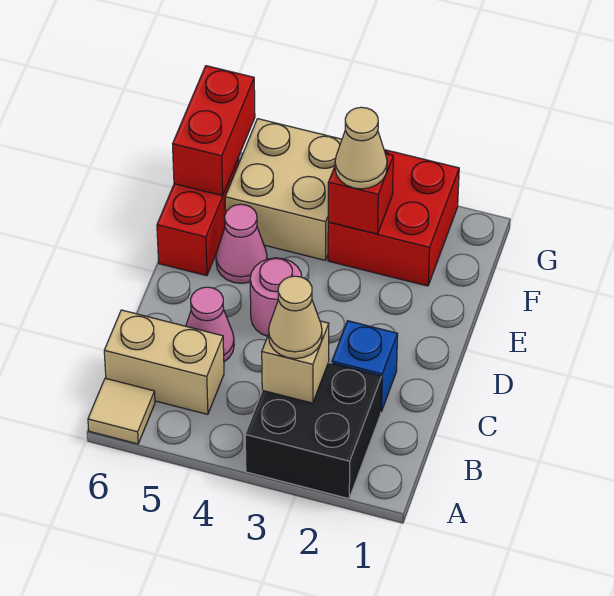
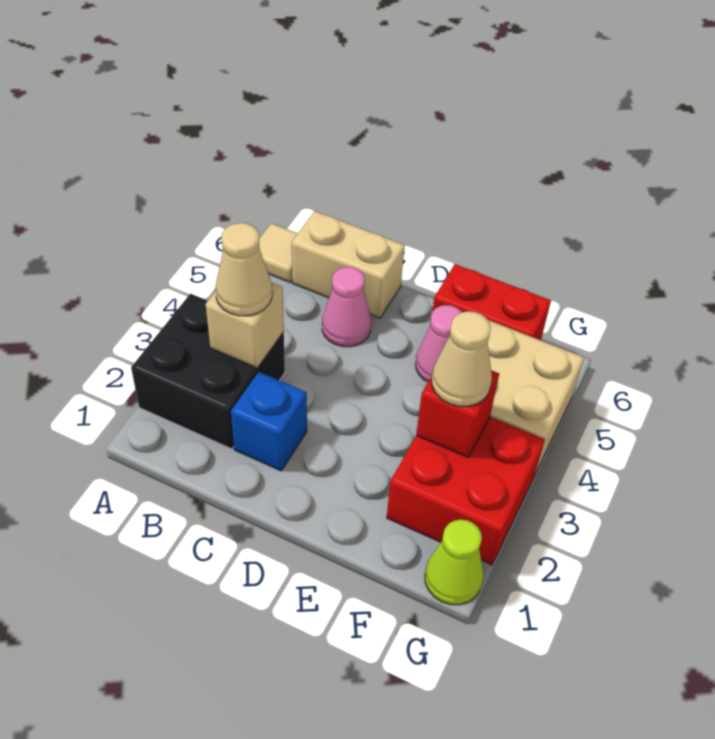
tan 1x2 brick [104,310,224,414] -> tan 1x2 brick turned to [292,211,405,318]
pink 1x1 round brick [250,258,302,336] -> none
red 1x2 brick [173,66,255,196] -> none
none -> lime 1x1 cone [425,519,484,605]

